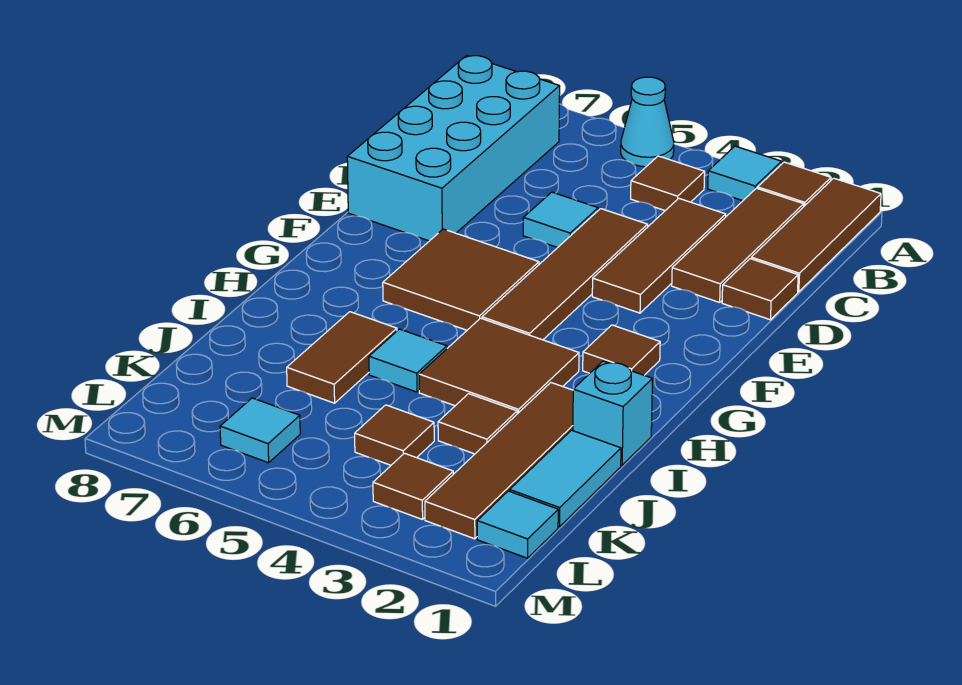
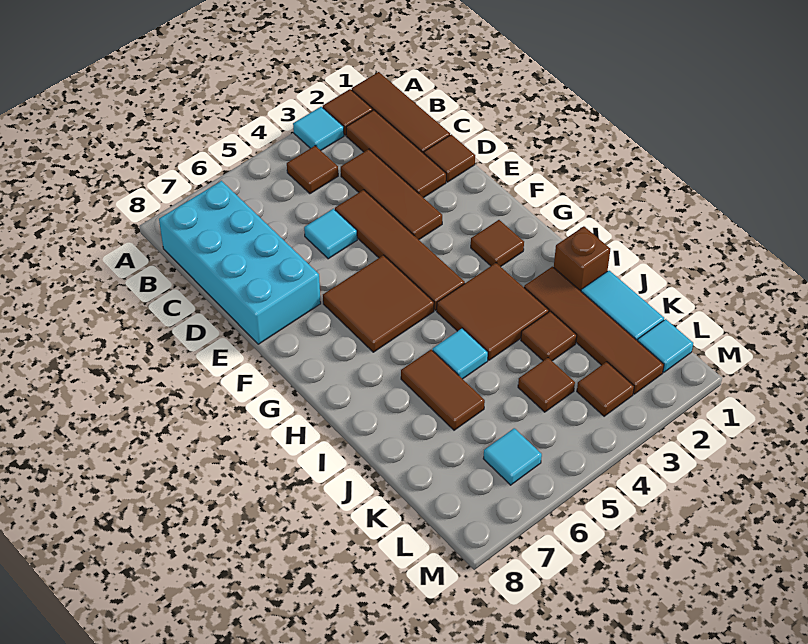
cyan 1x1 cone [621,77,674,167] -> none
cyan 1x1 brick [573,361,653,465] -> brown 1x1 brick [554,226,610,291]

